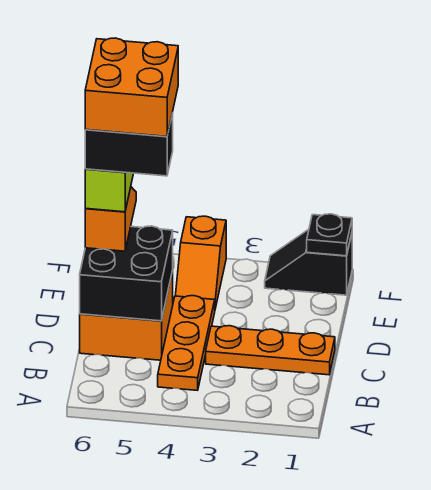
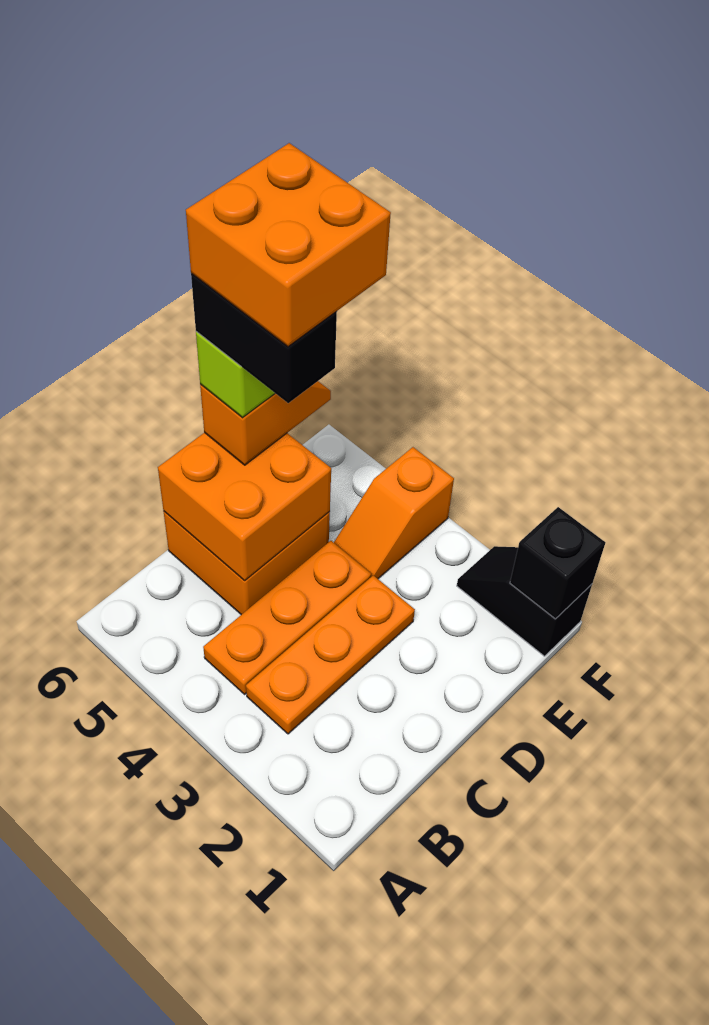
orange 1x3 plate [206,326,335,375] -> orange 1x3 plate turned to [246,575,415,734]
black 2x2 brick [80,226,173,321] -> orange 2x2 brick [158,432,331,580]
black 1x1 plate [307,214,352,256] -> black 1x1 brick [510,507,605,619]

